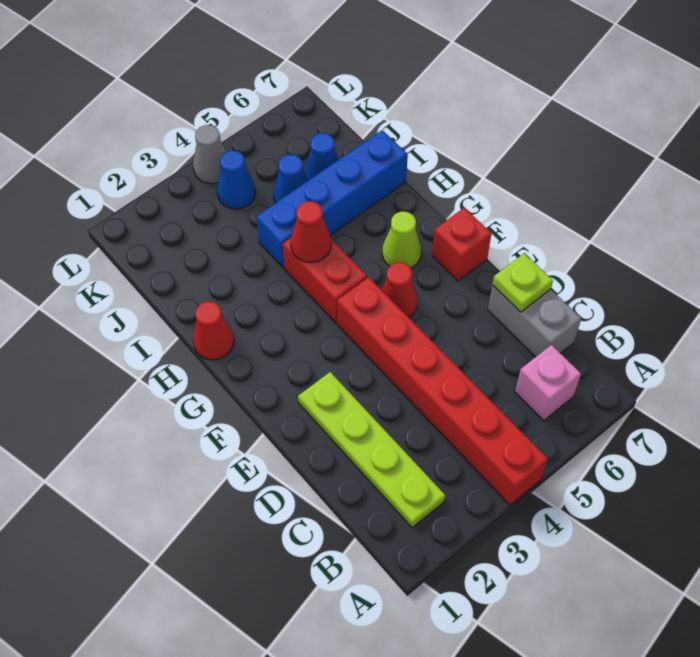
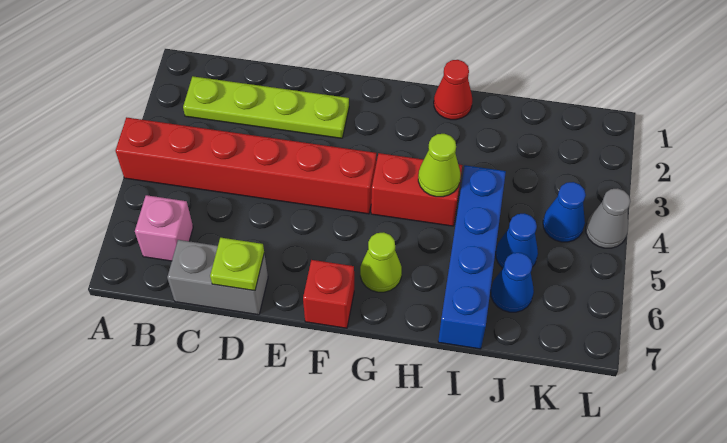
red 1x1 cone [381,262,418,317] -> none
red 1x1 cone [291,201,331,263] -> lime 1x1 cone [418,134,460,197]

